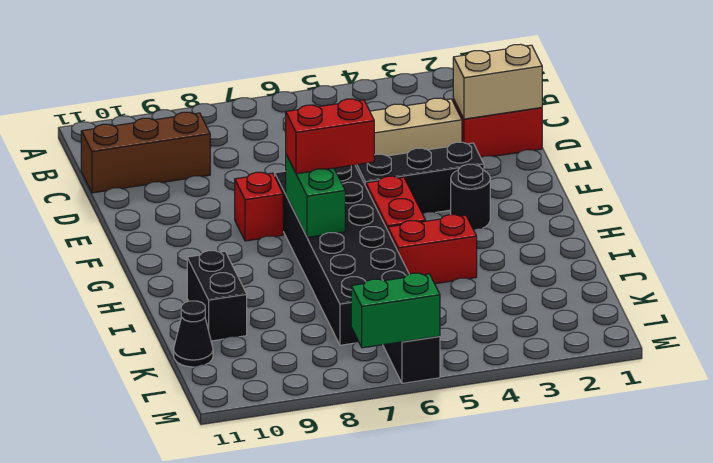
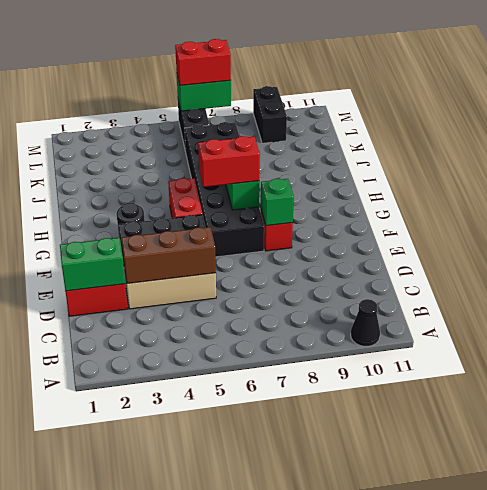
brown 1x3 brick [81,112,210,193] -> brown 1x3 brick moved to [121,227,216,284]
tan 1x2 brick [453,44,542,119] -> green 1x2 brick [60,238,125,291]
none -> green 1x1 brick [261,179,294,226]
red 1x2 brick [388,215,477,284] -> red 1x2 brick moved to [175,39,231,85]
black 1x2 brick [187,251,247,341] -> black 1x2 brick moved to [253,86,287,143]
black 1x1 cone [174,301,213,367] -> black 1x1 cone moved to [351,299,380,346]

